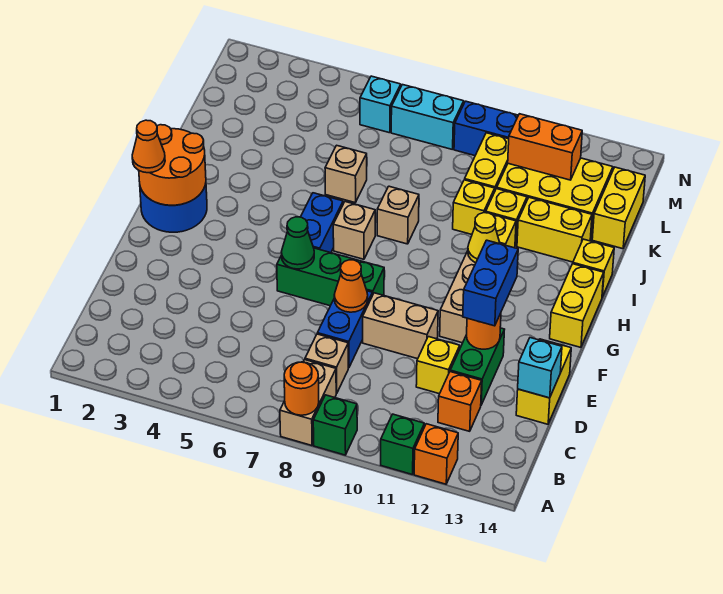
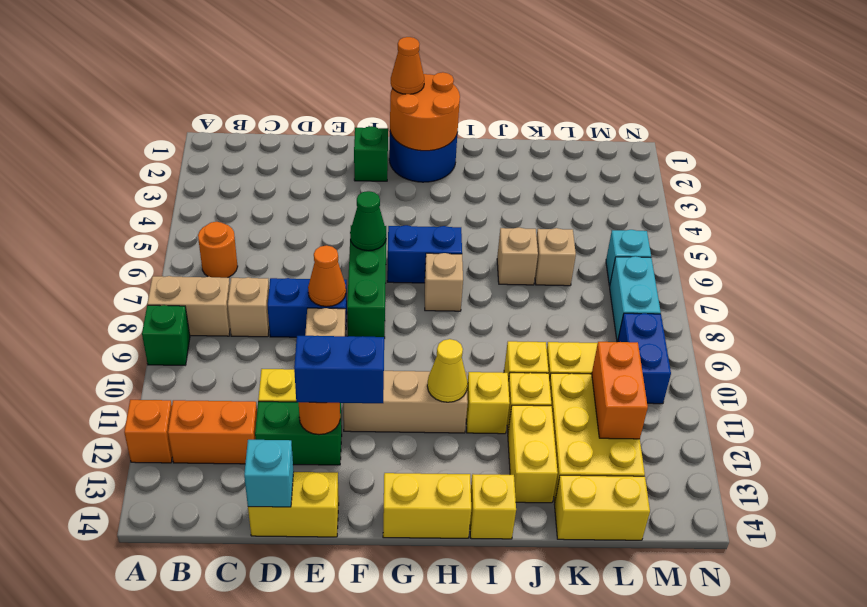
orange 1x1 round brick [284,362,319,415] -> orange 1x1 round brick moved to [198,222,238,278]
green 1x1 brick [381,414,424,475] -> green 1x1 brick moved to [354,126,388,181]
orange 1x1 brick [438,372,482,431] -> orange 1x2 brick [168,400,257,464]
tan 1x1 brick [377,186,419,244] -> tan 1x1 brick moved to [535,228,576,286]

